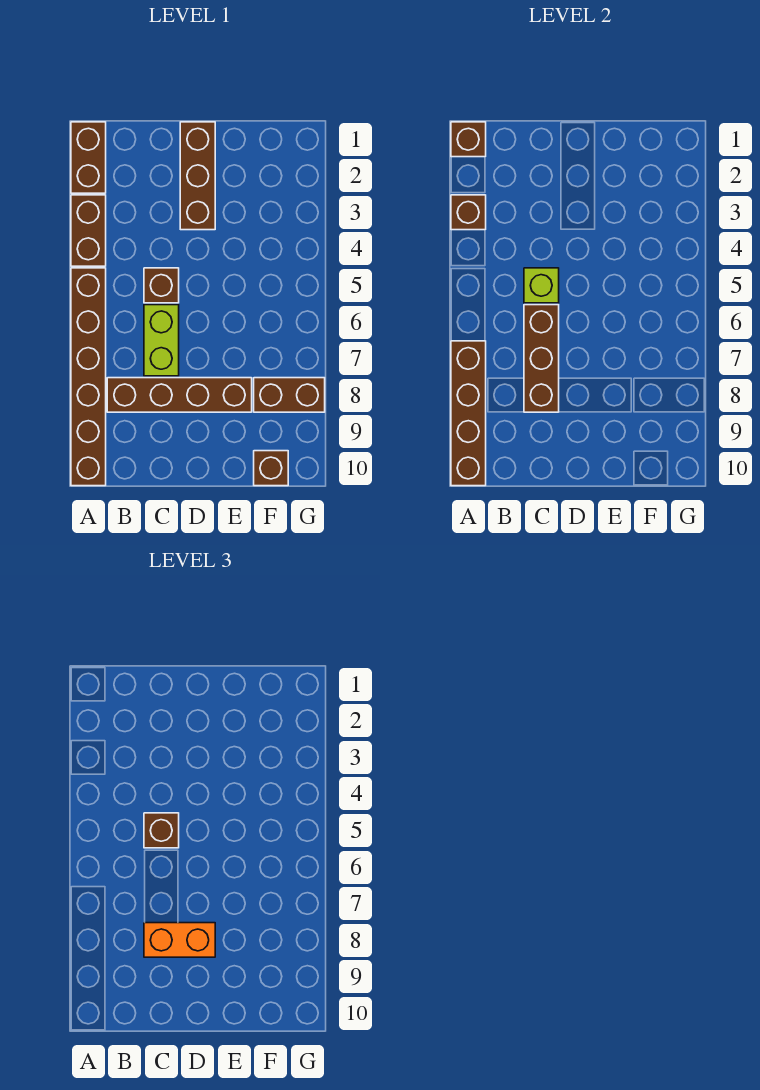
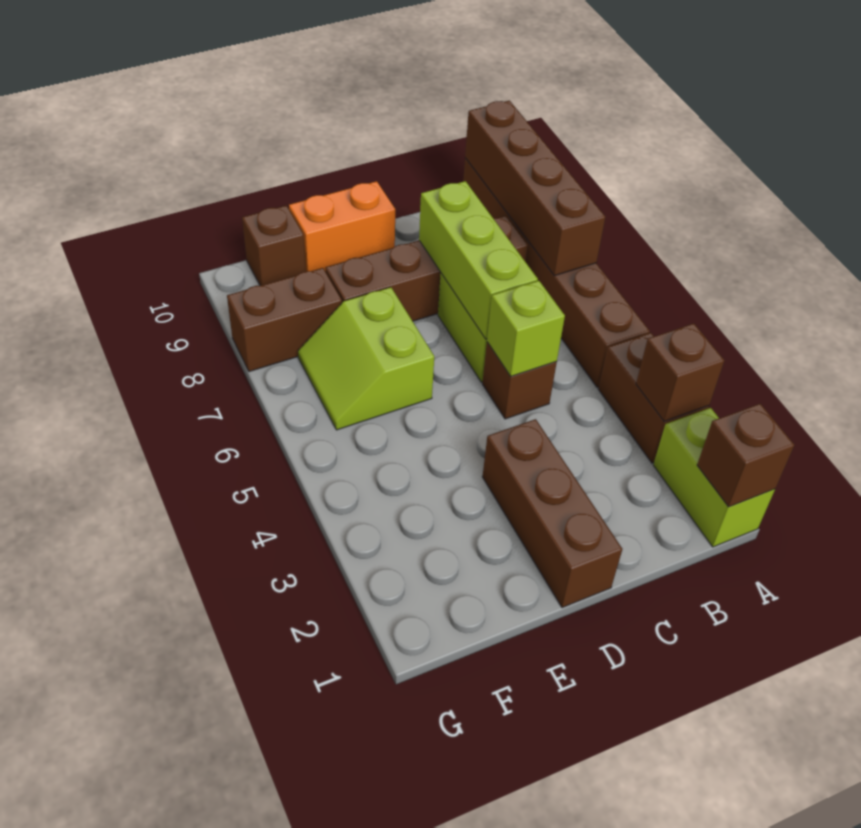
brown 1x2 brick [71,122,106,193] -> lime 1x2 brick [653,408,775,547]
brown 1x1 brick [144,813,179,848] -> none
brown 1x3 brick [524,305,559,412] -> lime 1x3 brick [419,181,538,339]
orange 1x2 brick [144,923,215,957] -> orange 1x2 brick moved to [289,181,395,272]
none -> lime 2x2 slope [298,287,434,430]

